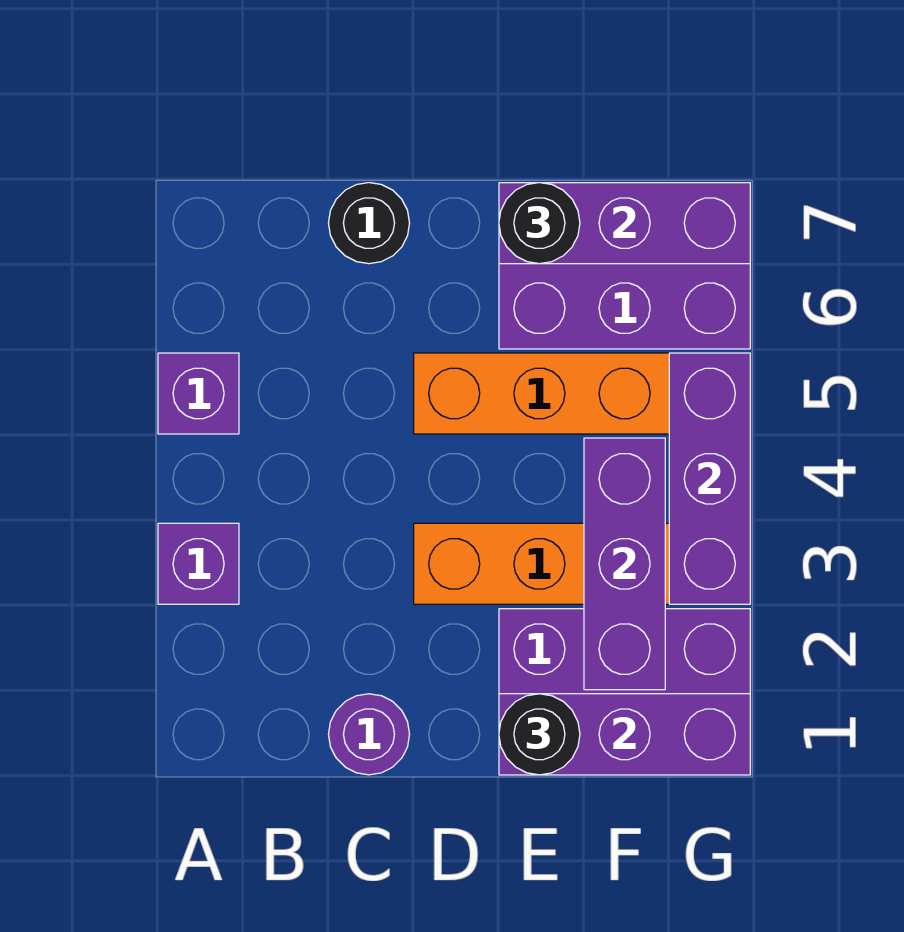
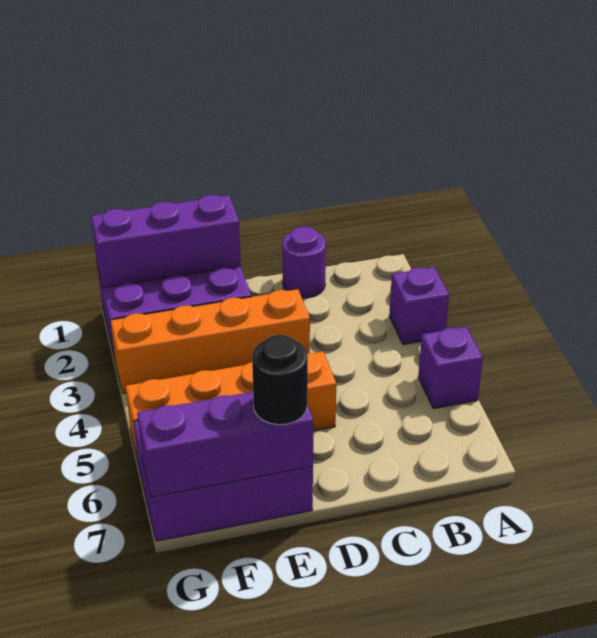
black 1x1 round brick [329,183,409,264] -> none
black 1x1 round brick [499,694,580,775] -> none
purple 1x3 brick [584,438,665,690] -> none
purple 1x3 brick [669,353,750,604] -> none

